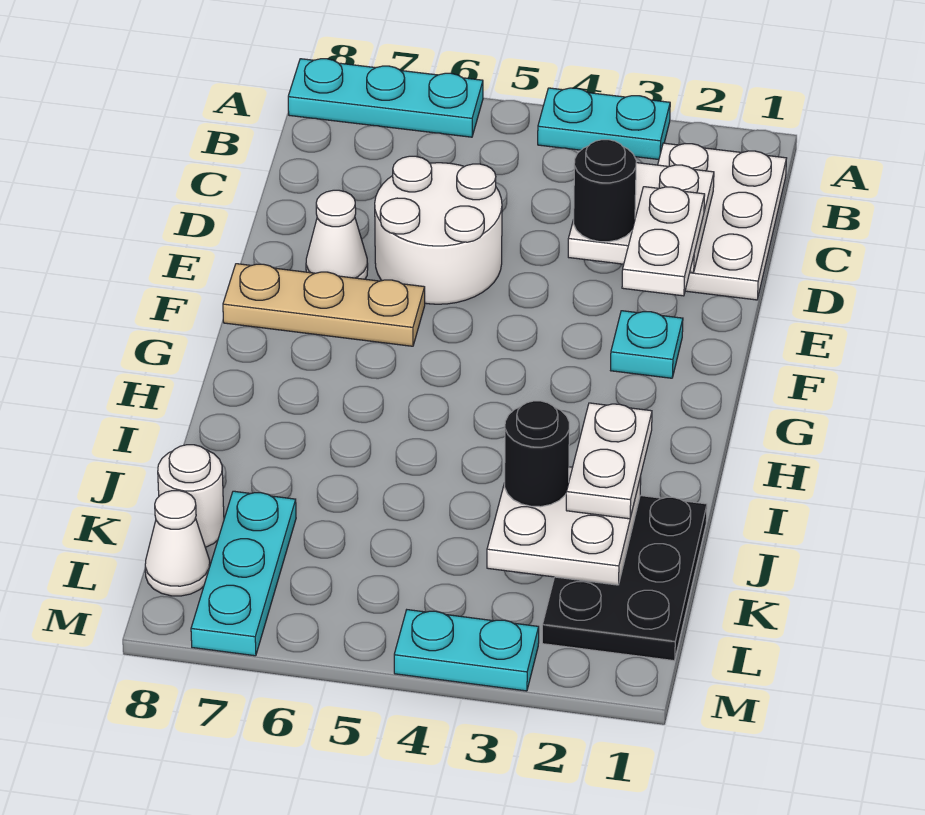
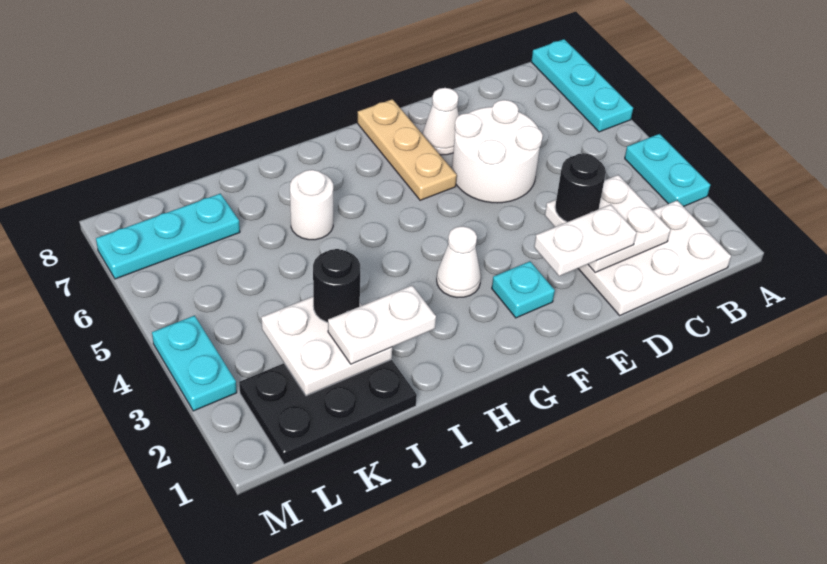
white 1x1 round brick [158,445,224,547] -> white 1x1 round brick moved to [290,170,333,240]
white 1x1 cone [145,491,210,596] -> white 1x1 cone moved to [437,226,481,298]

